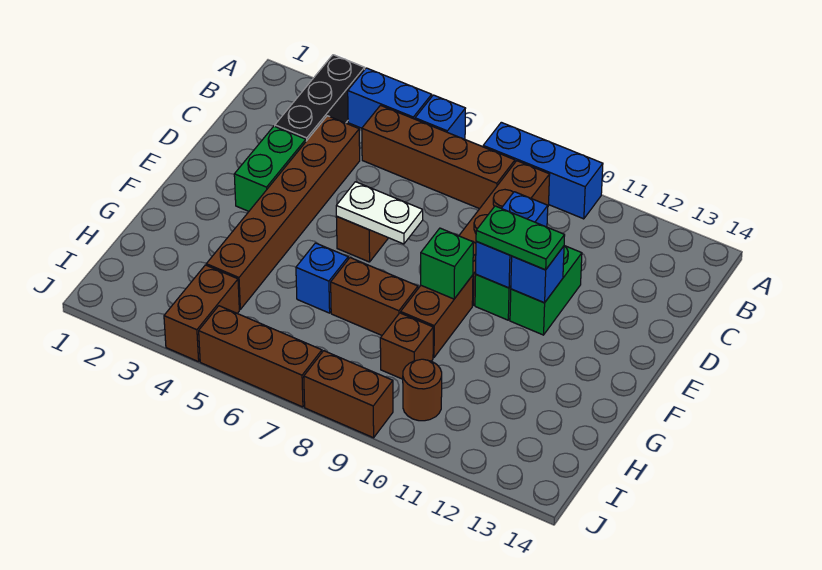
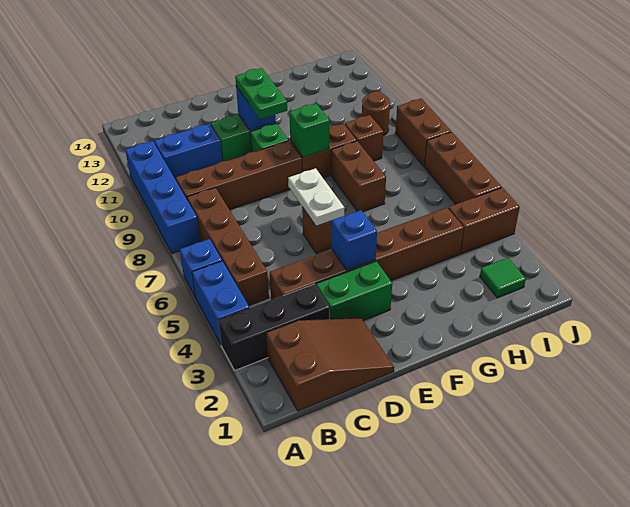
blue 1x3 brick [483,122,603,219] -> blue 1x4 brick [125,141,200,253]
none -> brown 2x3 slope [266,318,394,411]
blue 1x2 brick [476,192,548,288] -> blue 1x2 brick moved to [154,124,222,180]
blue 1x1 brick [296,243,348,313] -> blue 1x1 brick moved to [332,210,377,270]
none -> green 1x1 tile [480,258,526,298]

